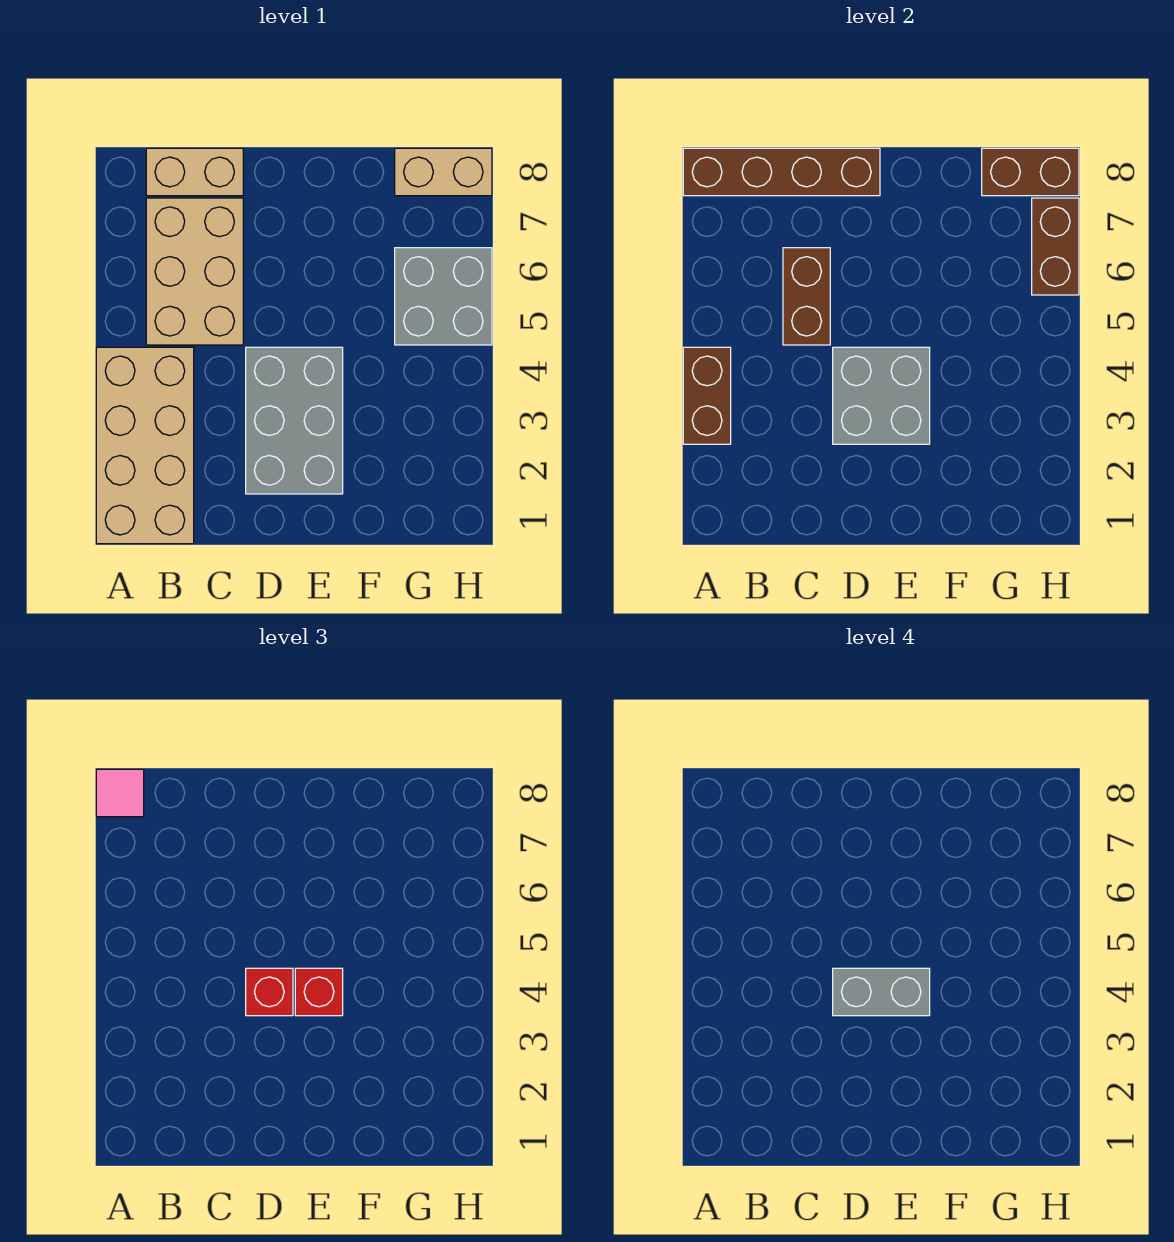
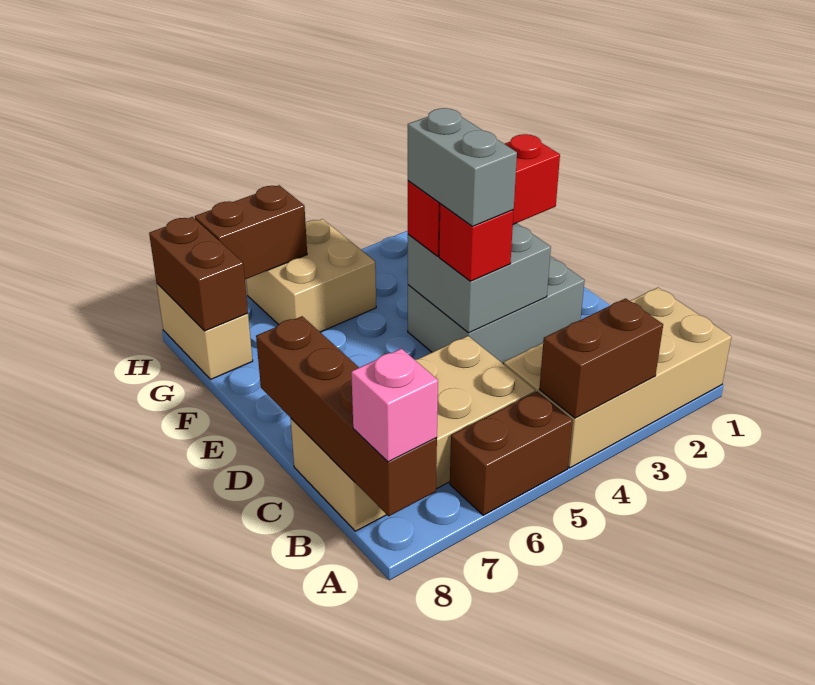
pink 1x1 tile [96,769,144,817] -> pink 1x1 brick [351,349,438,462]
brown 1x2 brick [783,248,830,345] -> brown 1x2 brick moved to [450,391,573,515]
red 1x1 brick [295,968,343,1016] -> red 1x3 brick [408,134,560,256]
grey 2x2 brick [395,248,492,345] -> tan 2x2 brick [246,219,376,332]

